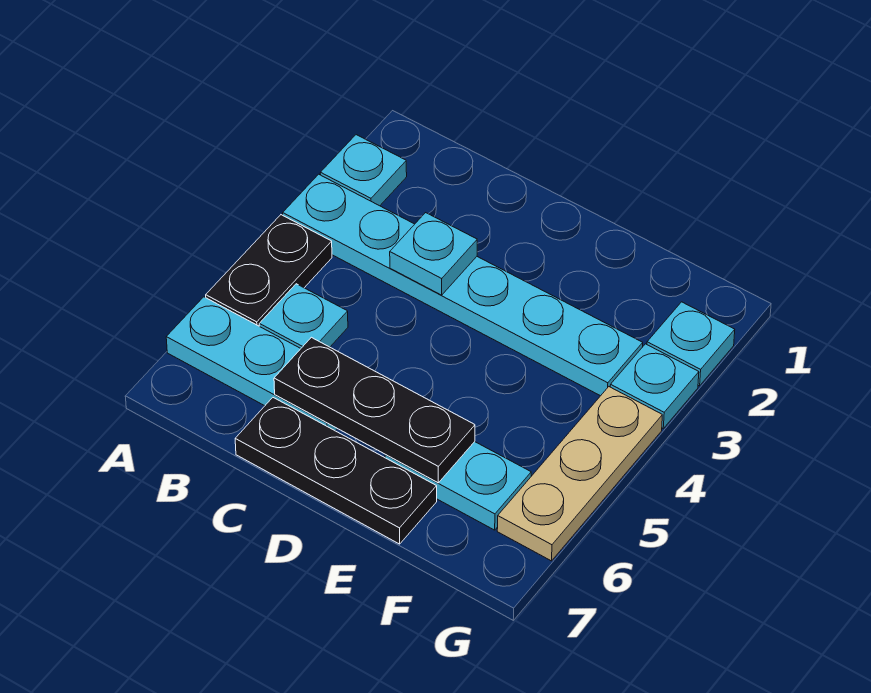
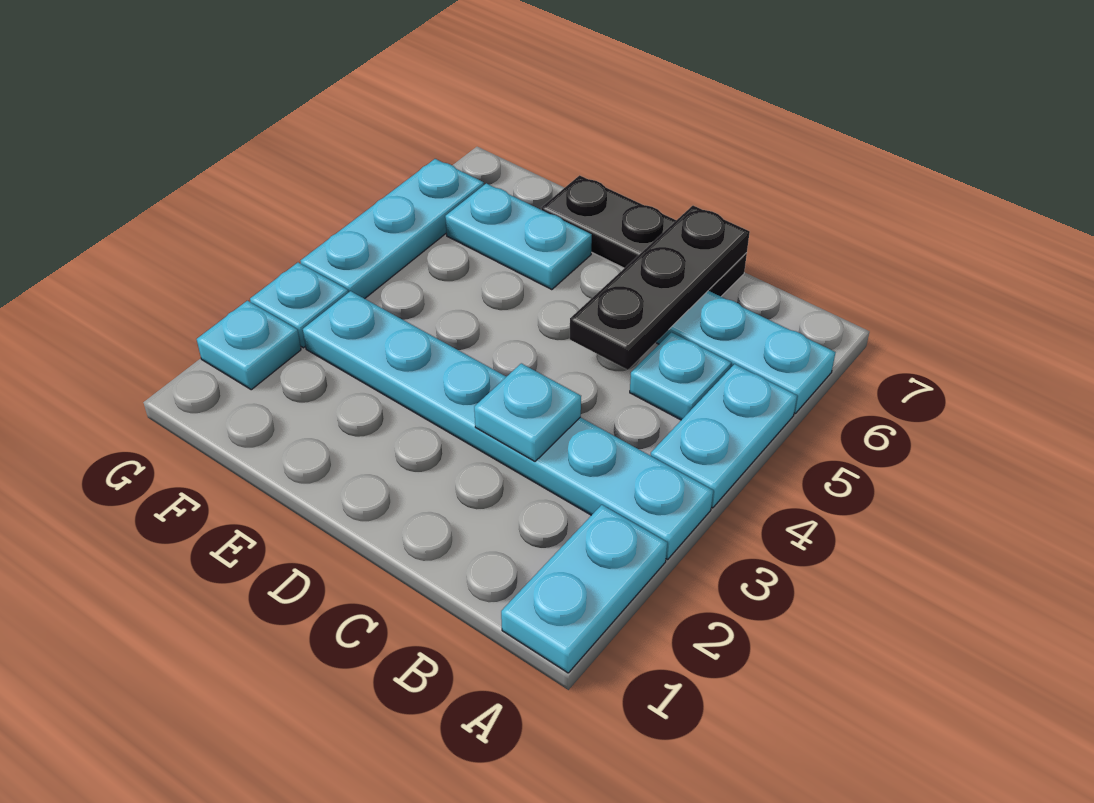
cyan 1x1 plate [320,135,407,206] -> cyan 1x2 plate [501,505,667,673]
black 1x2 plate [206,215,332,326] -> cyan 1x2 plate [651,364,797,508]
black 1x3 plate [274,337,475,483] -> black 1x3 plate turned to [570,206,750,370]
tan 1x3 plate [497,387,662,561] -> cyan 1x3 plate [301,159,484,299]

